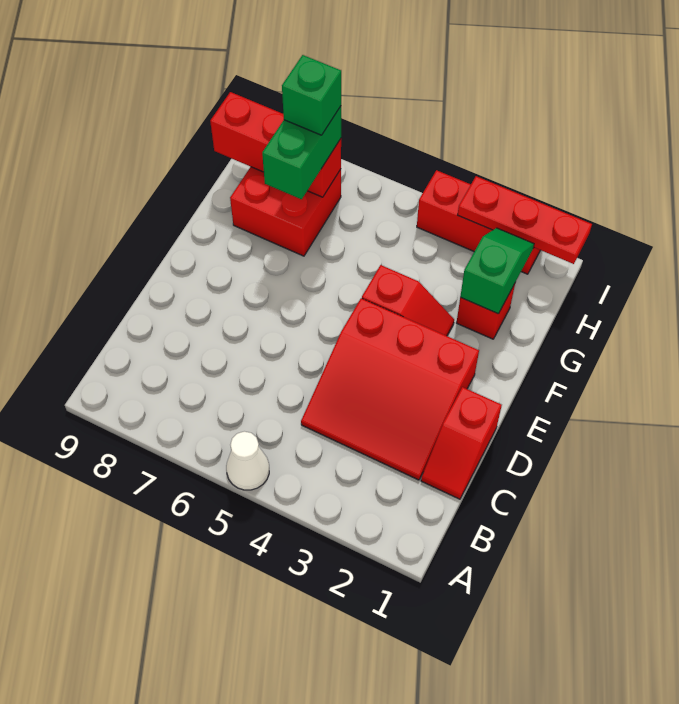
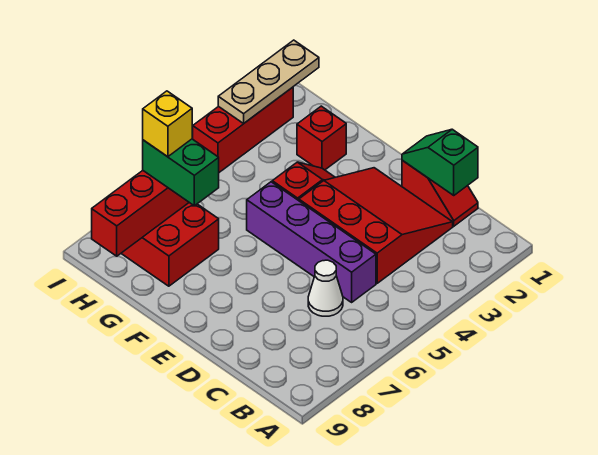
white 1x1 cone [226,431,269,490] -> white 1x1 cone moved to [308,260,343,316]
red 3x3 slope [301,298,479,480] -> red 3x3 slope turned to [299,168,453,283]
none -> purple 1x4 brick [247,182,376,302]
green 1x2 slope [460,228,534,314] -> green 1x2 slope moved to [402,129,478,195]
green 1x1 brick [282,55,341,135] -> yellow 1x1 brick [143,91,192,157]
red 1x3 plate [458,176,592,264] -> tan 1x3 plate [218,40,319,124]

